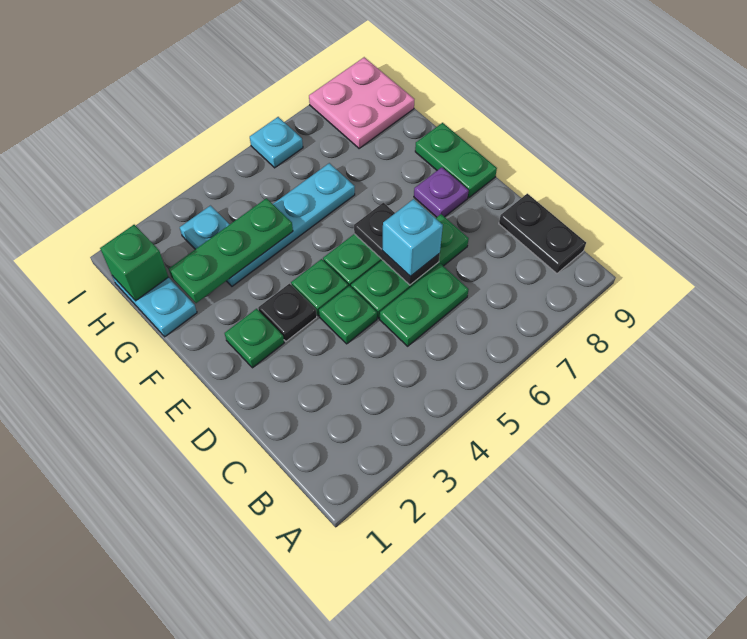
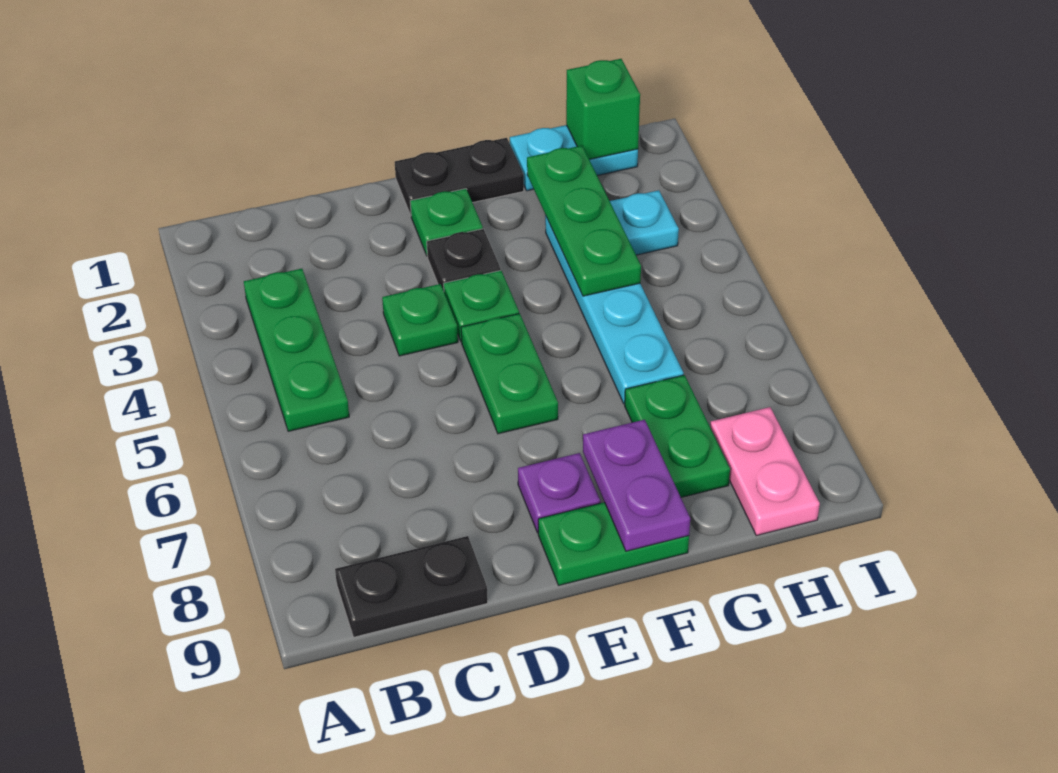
green 1x2 plate [380,264,469,346] -> green 1x2 plate moved to [625,375,730,497]
green 1x3 plate [351,214,469,318] -> green 1x3 plate moved to [244,269,349,431]
black 1x2 plate [354,203,440,285] -> black 1x2 plate moved to [395,138,524,215]
cyan 1x1 brick [382,199,443,276] -> none
none -> purple 1x2 plate [583,420,690,551]
pink 2x2 plate [309,57,414,149] -> pink 1x2 plate [710,407,820,536]
cyan 1x1 plate [250,117,303,168] -> none

